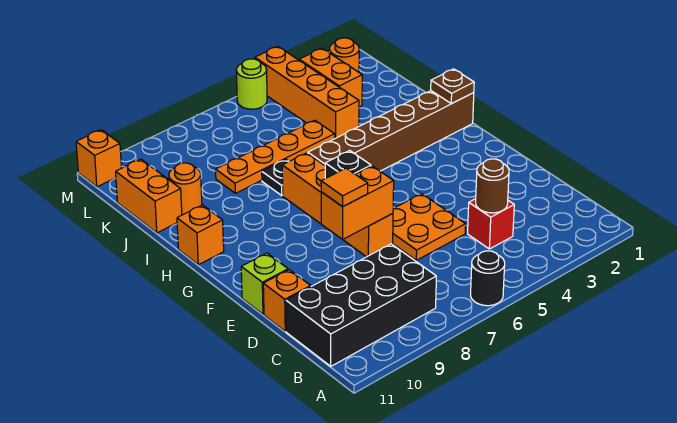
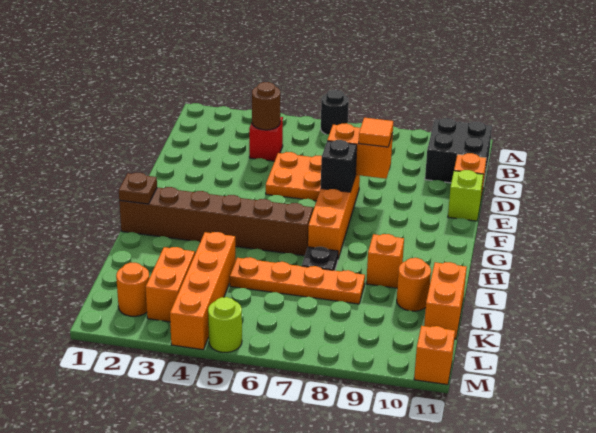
black 2x4 brick [286,244,436,366] -> black 2x2 brick [425,118,492,183]
orange 1x1 brick [177,205,224,265] -> orange 1x1 brick moved to [366,234,404,288]

